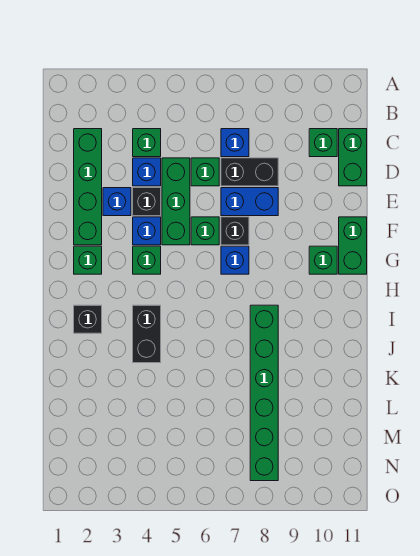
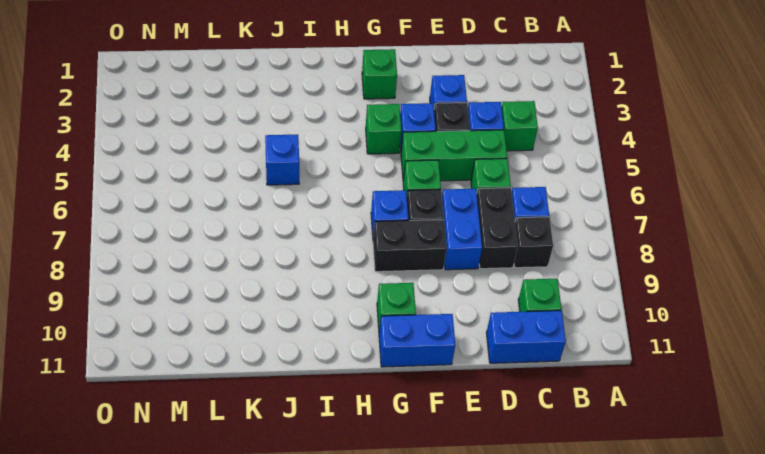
green 1x4 brick [74,129,102,245] -> none
green 1x2 brick [339,129,367,186] -> blue 1x2 brick [486,311,566,363]
green 1x2 brick [339,217,367,274] -> blue 1x2 brick [379,314,455,367]
black 1x1 brick [74,305,102,333] -> black 1x1 brick moved to [514,217,553,268]
black 1x2 brick [133,305,161,363] -> black 1x2 brick moved to [373,220,447,272]
green 1x6 brick [250,305,278,481] -> none
none -> blue 1x1 brick [265,135,299,185]

